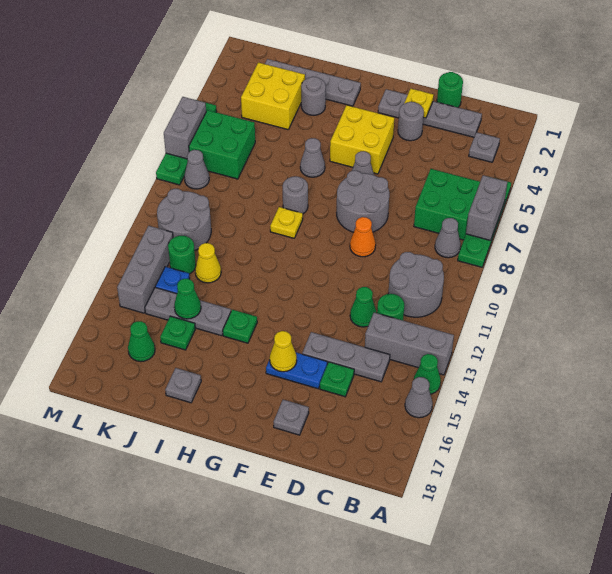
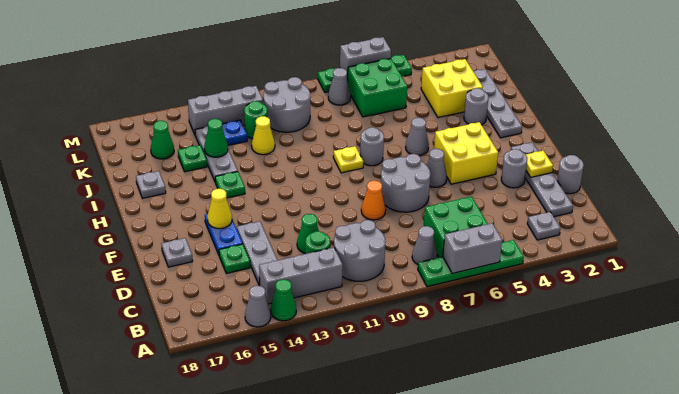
grey 1x3 brick [365,313,454,375] -> grey 1x3 brick turned to [259,248,343,304]
green 1x1 round brick [437,72,463,107] -> grey 1x1 round brick [557,155,584,194]

